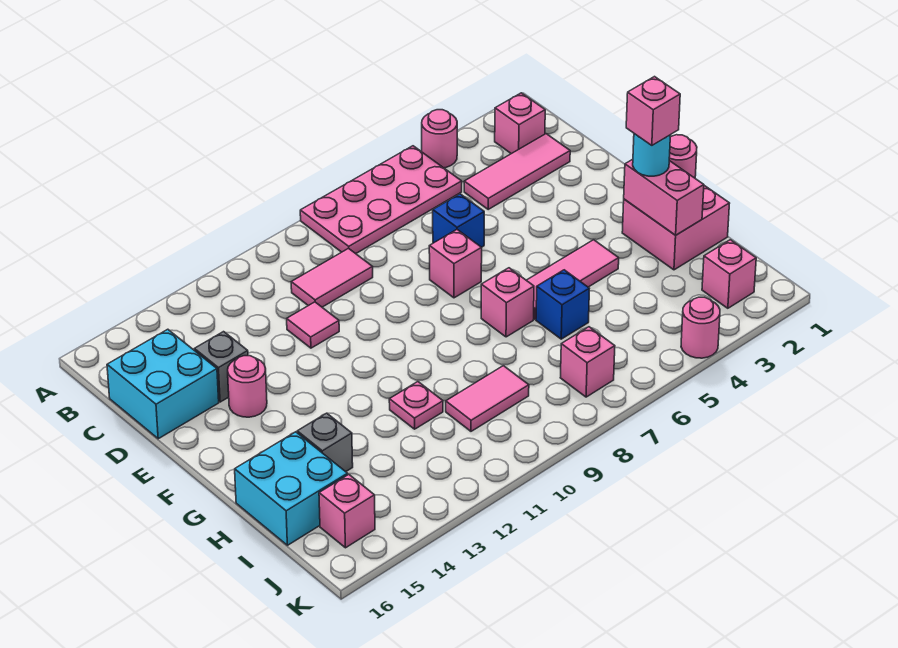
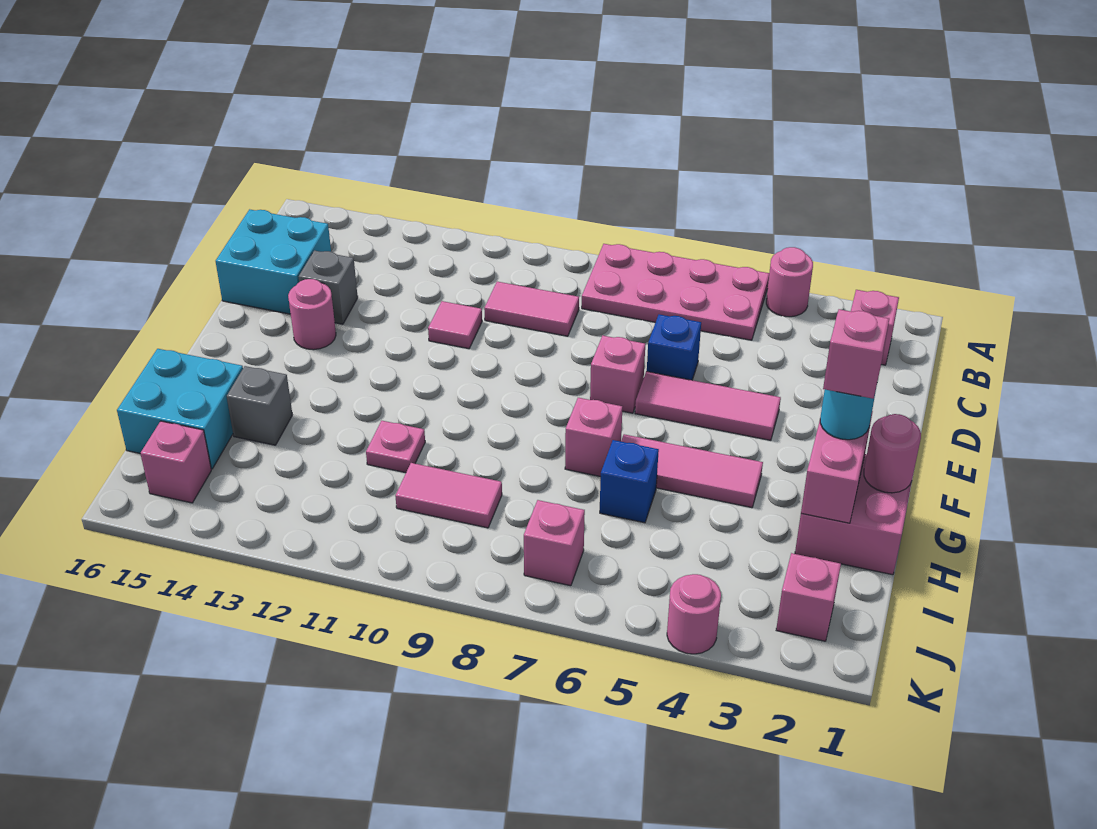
pink 1x3 tile [464,134,570,209] -> pink 1x3 tile moved to [635,371,781,440]

